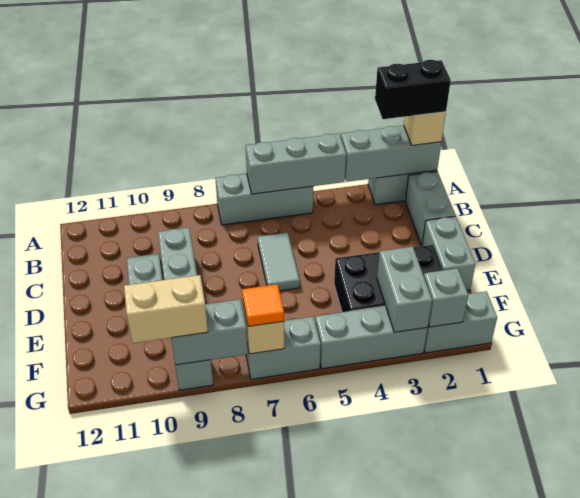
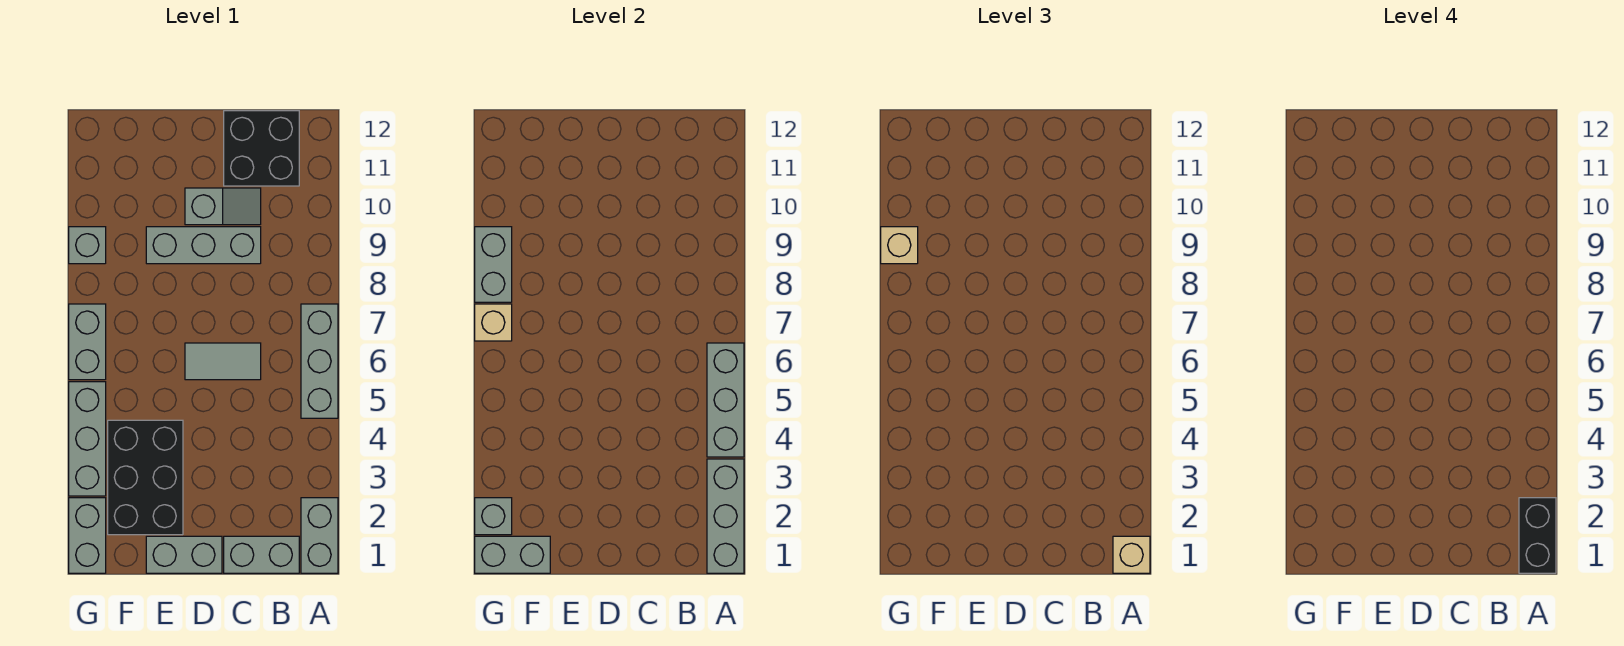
none -> black 2x2 brick [224,111,299,186]
grey 1x2 brick [377,247,432,332] -> grey 1x2 brick moved to [475,536,550,573]
orange 1x1 tile [242,284,284,327] -> none
tan 1x2 brick [124,275,208,343] -> tan 1x1 brick [881,227,918,264]

